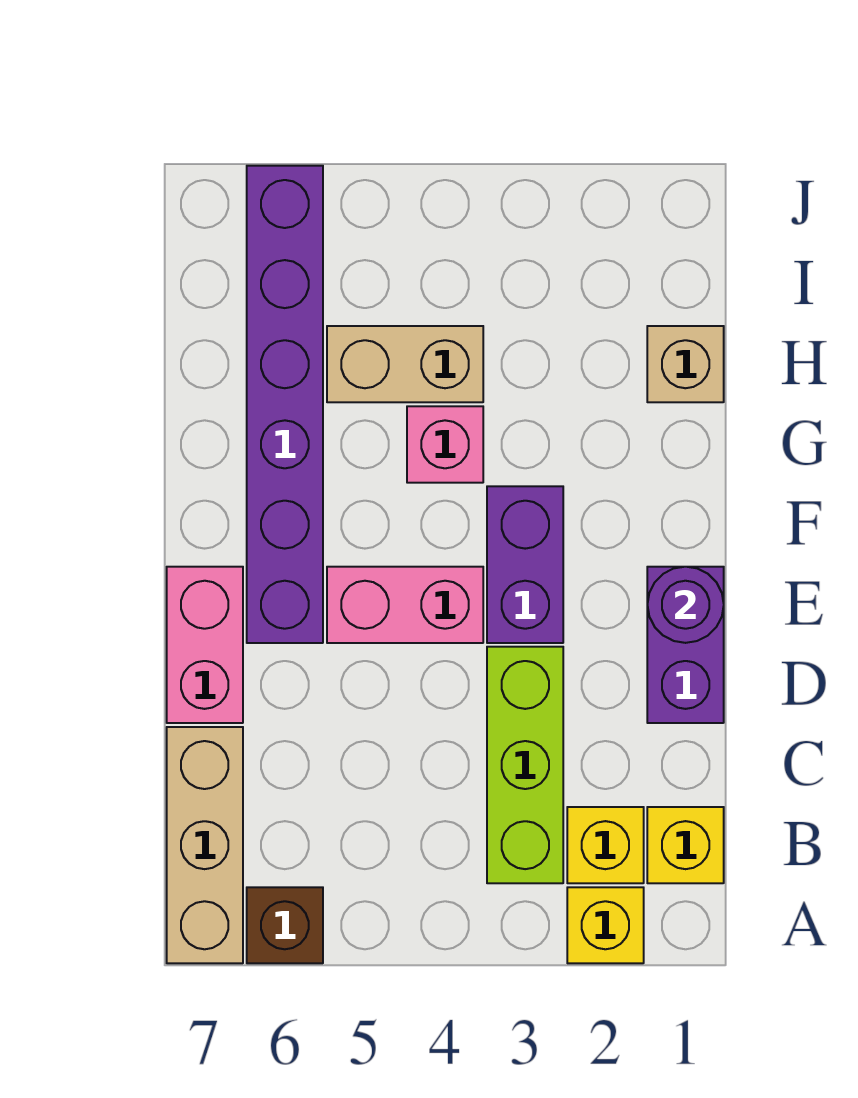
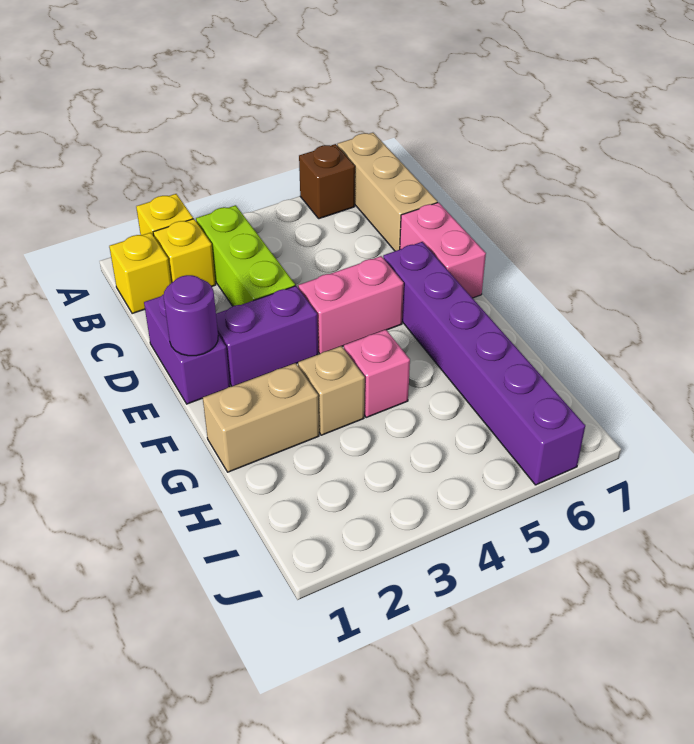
purple 1x2 brick [487,486,563,643] -> purple 1x2 brick turned to [216,286,318,386]
tan 1x1 brick [647,326,724,402] -> tan 1x1 brick moved to [298,346,365,435]
tan 1x2 brick [327,326,483,402] -> tan 1x2 brick moved to [203,363,319,472]

